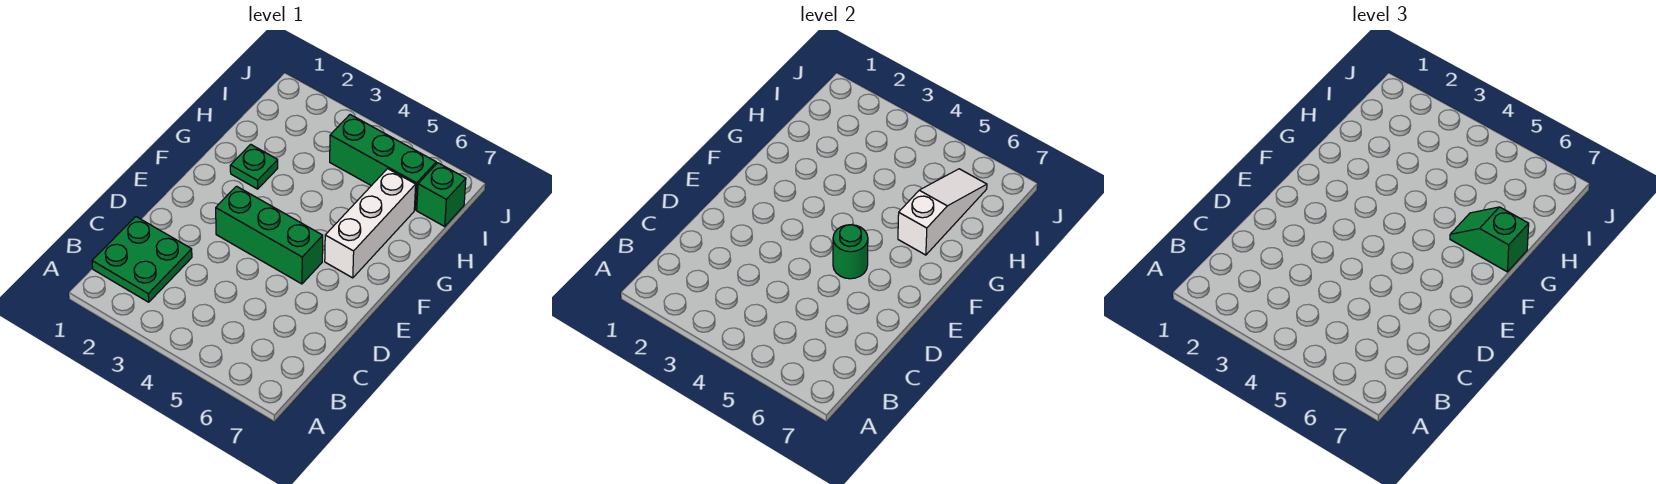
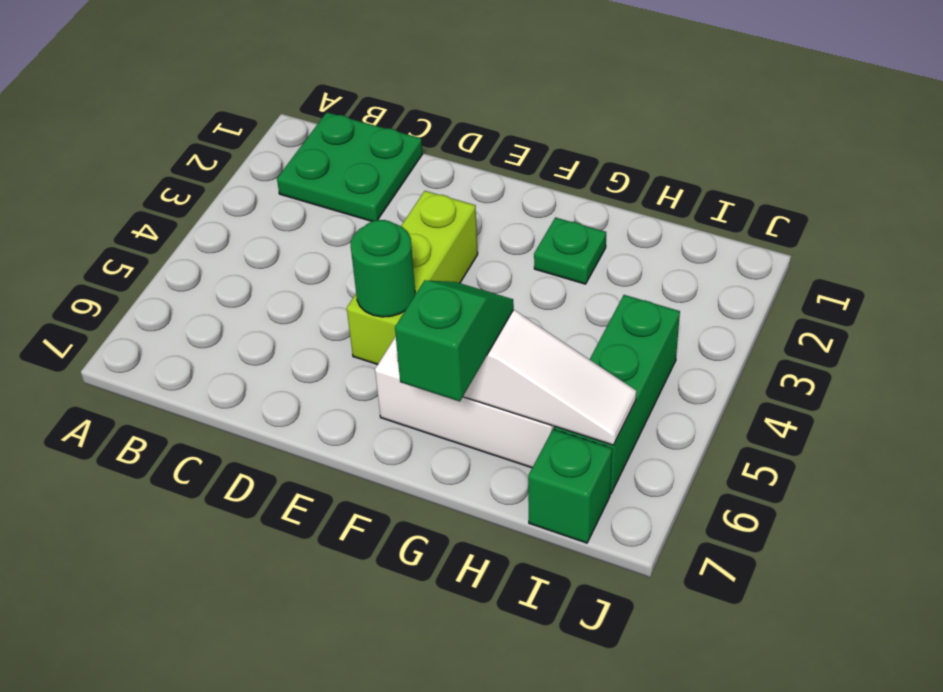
green 1x3 brick [216,186,323,284] -> lime 1x3 brick [347,191,478,364]

